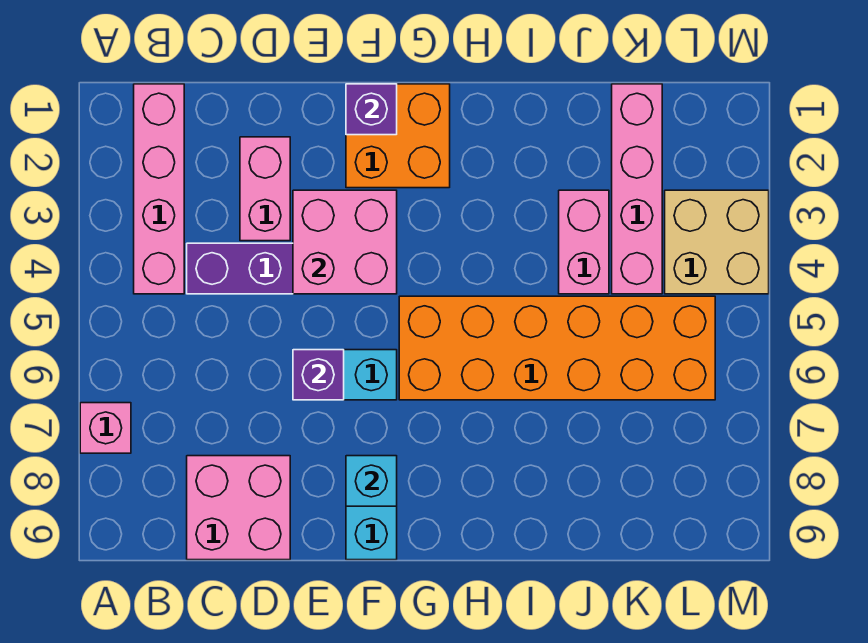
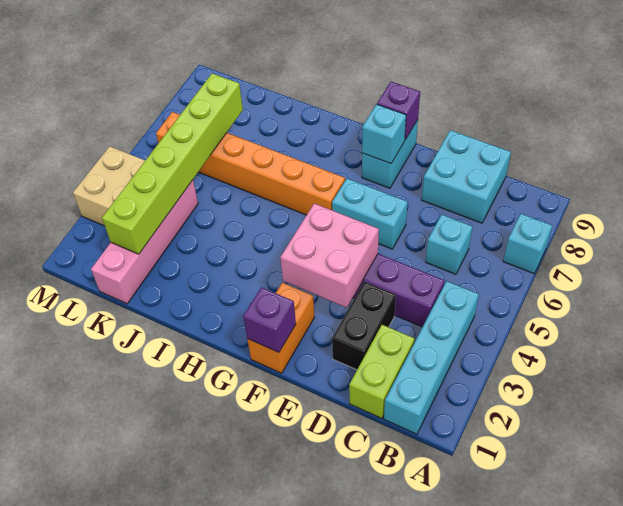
pink 1x1 brick [80,403,131,453] -> cyan 1x1 brick [503,214,552,274]
pink 1x4 brick [134,84,184,294] -> cyan 1x4 brick [384,281,479,434]
none -> lime 1x2 brick [349,325,415,418]
none -> cyan 1x1 brick [426,215,473,274]
pink 2x2 brick [187,456,290,560] -> cyan 2x2 brick [422,130,511,223]
pink 1x2 brick [240,137,290,241] -> black 1x2 brick [332,282,396,370]
purple 1x1 brick [293,350,344,400] -> purple 1x1 brick moved to [377,82,420,140]
orange 2x2 brick [346,84,450,188] -> orange 1x2 brick [247,283,314,373]
orange 2x6 brick [399,296,715,400] -> orange 1x6 brick [156,112,345,215]
pink 1x2 brick [559,190,609,294] -> none
none -> lime 1x6 brick [102,73,243,254]

